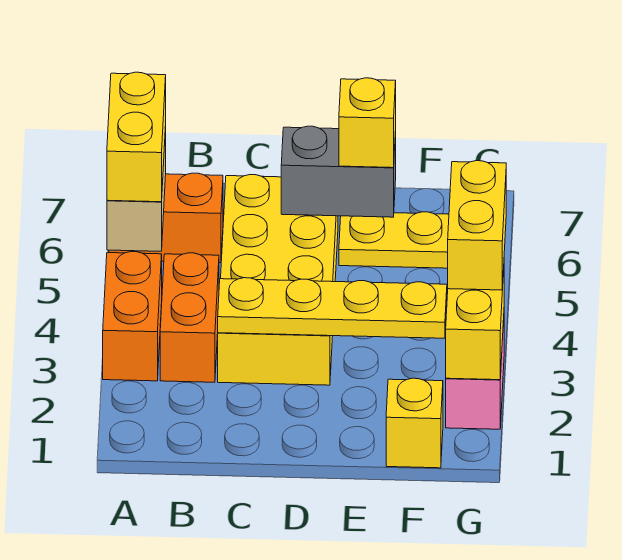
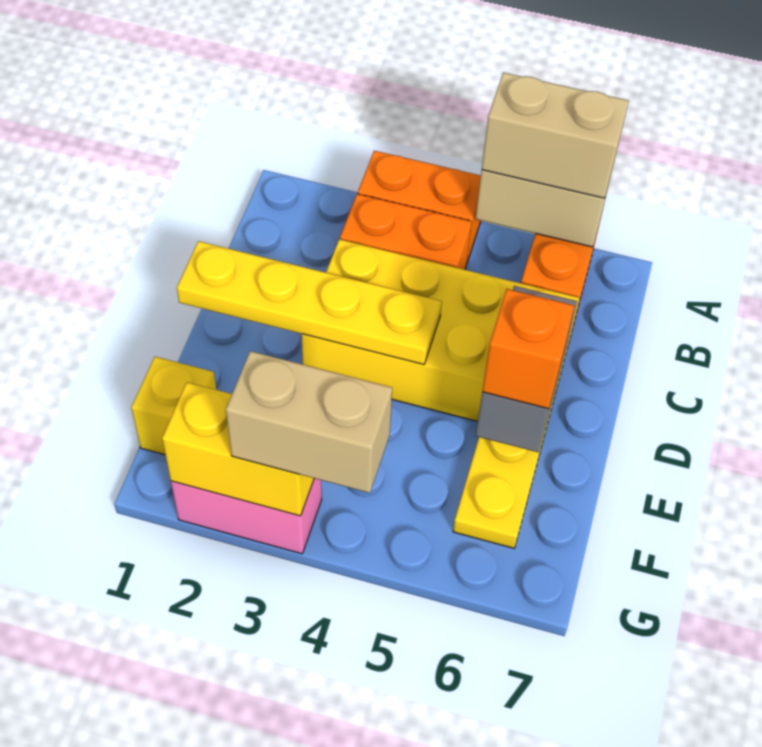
yellow 1x2 brick [107,72,166,202] -> tan 1x2 brick [482,73,629,198]
yellow 1x4 plate [218,278,447,338] -> yellow 1x4 plate turned to [177,241,442,364]
yellow 1x1 brick [339,78,396,168] -> orange 1x1 brick [482,289,574,409]
yellow 1x2 brick [448,161,506,290] -> tan 1x2 brick [226,351,392,493]

